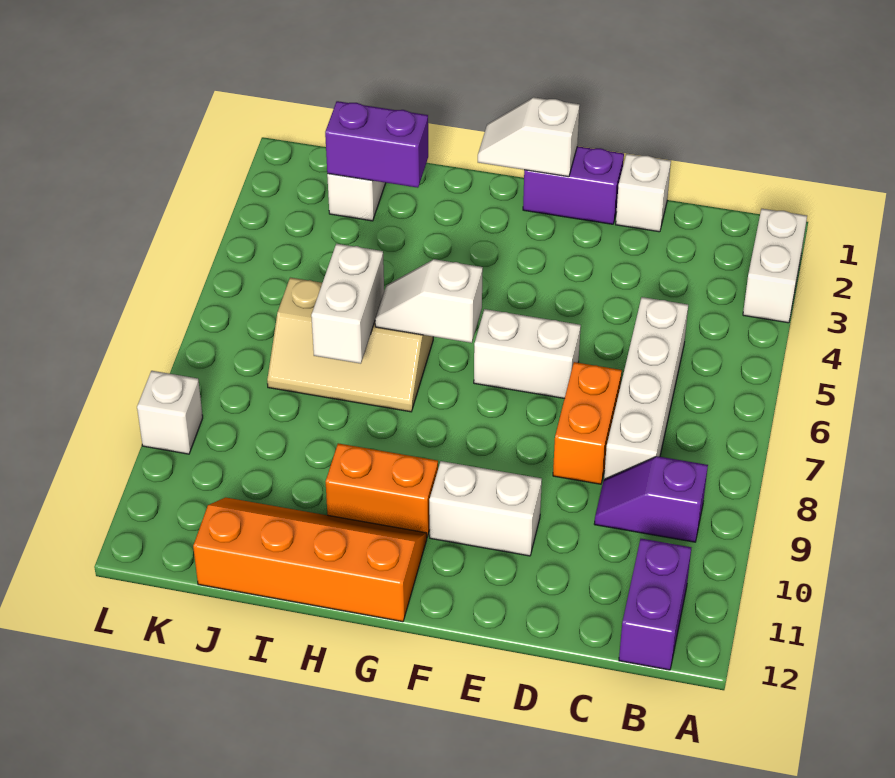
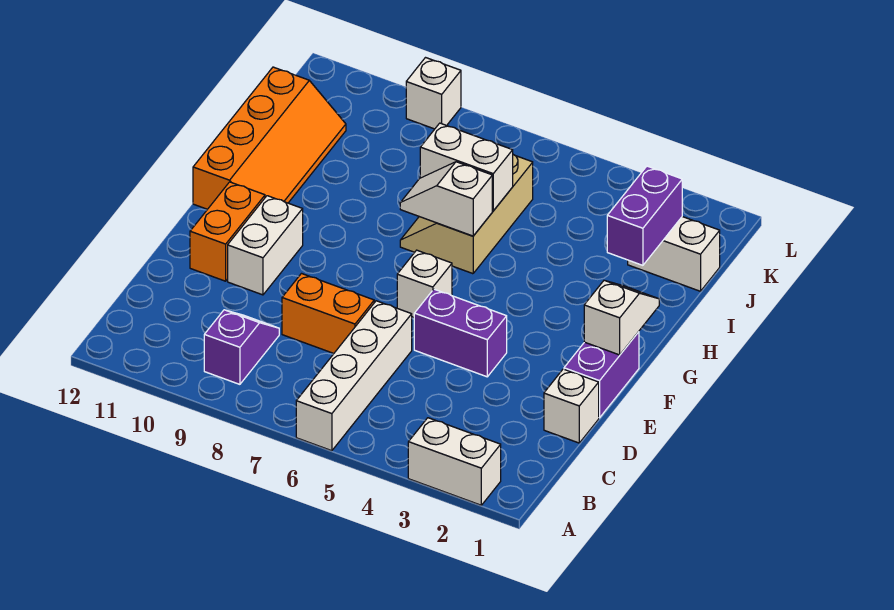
purple 1x2 brick [619,539,691,670] -> purple 1x2 brick moved to [414,289,507,377]
white 1x4 brick [604,297,688,479] -> white 1x4 brick turned to [296,301,412,451]
white 1x2 brick [474,309,581,399] -> white 1x1 brick [397,250,452,317]
white 1x2 slope [375,259,483,343] -> white 1x2 slope turned to [400,162,492,236]
orange 1x2 brick [326,443,438,537] -> orange 1x2 brick moved to [190,182,265,281]

